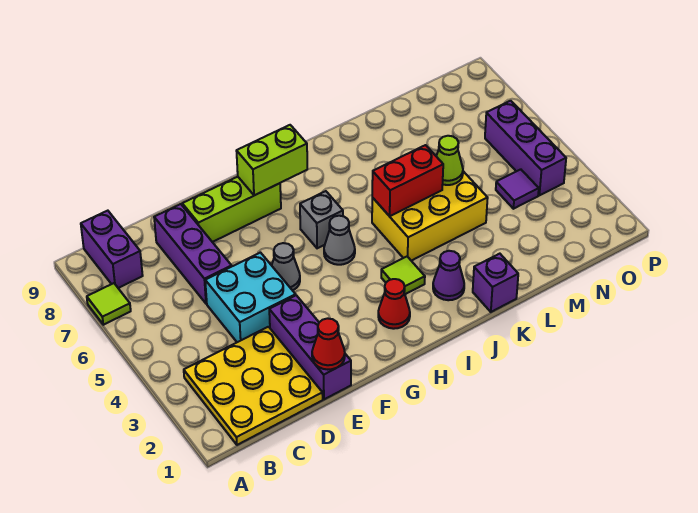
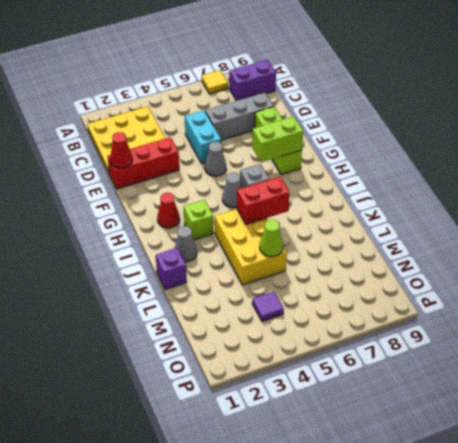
lime 1x1 tile [87,283,131,325] -> yellow 1x1 tile [202,70,228,94]
cyan 2x2 brick [205,253,296,342] -> cyan 1x2 brick [185,110,221,163]
purple 1x3 brick [154,204,232,304] -> grey 1x3 brick [205,93,274,140]
purple 1x3 brick [269,295,351,399] -> red 1x3 brick [108,137,179,189]
lime 1x2 brick [237,125,307,195] -> lime 1x2 brick turned to [252,116,303,162]
lime 1x1 tile [381,257,425,294] -> lime 1x1 brick [184,200,214,240]
purple 1x1 cone [433,251,464,300] -> grey 1x1 cone [174,226,197,262]
red 1x2 brick [372,145,443,216] -> red 1x2 brick turned to [237,177,290,225]
purple 1x3 brick [485,101,566,195] -> none

